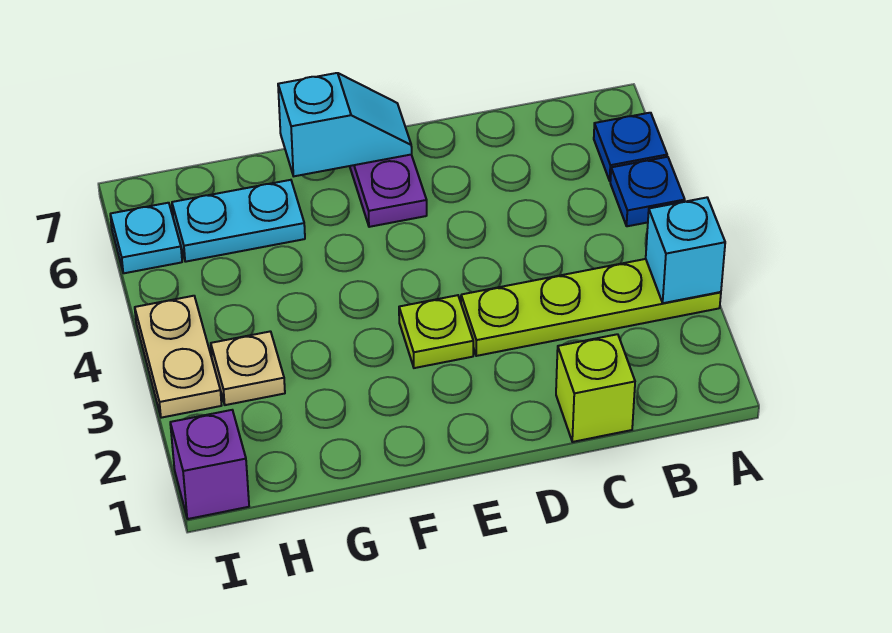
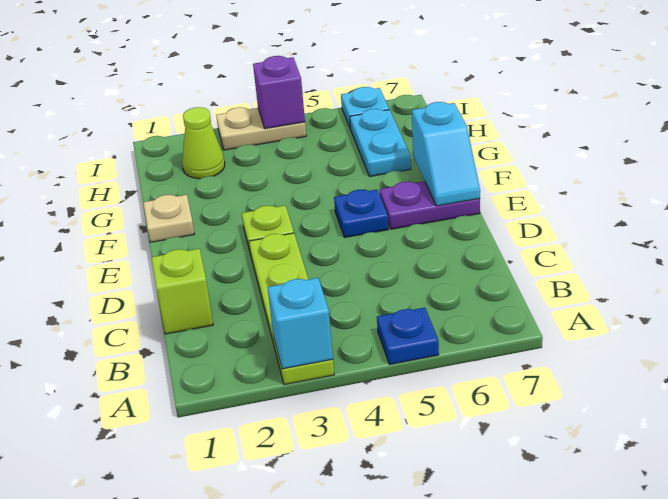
blue 1x1 plate [594,113,667,181] -> blue 1x1 plate moved to [334,189,388,238]
none -> lime 1x1 cone [182,107,225,179]
tan 1x1 plate [211,331,285,405] -> tan 1x1 plate moved to [143,195,194,242]
purple 1x1 brick [170,410,249,519] -> purple 1x1 brick moved to [253,56,305,129]

